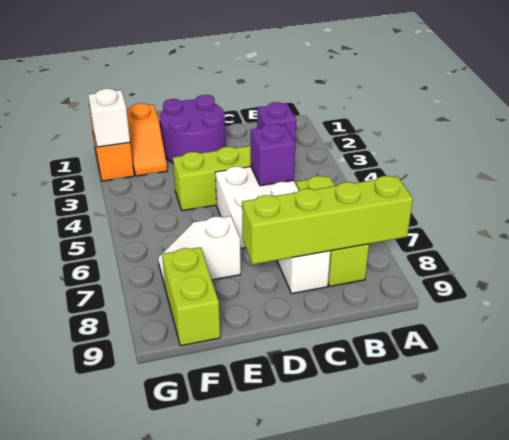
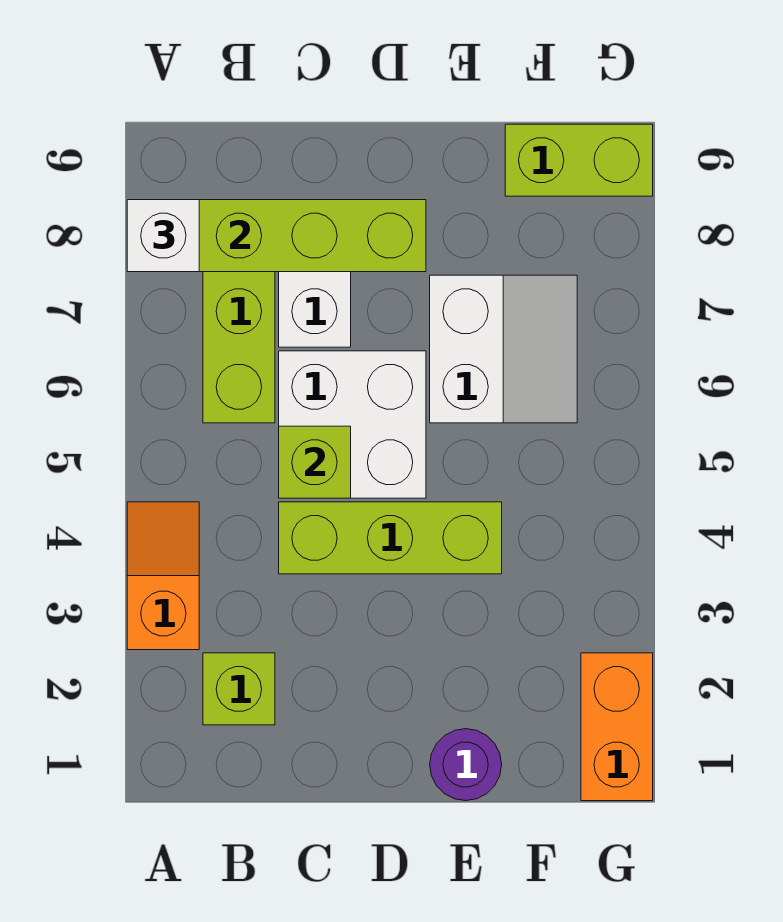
purple 1x1 brick [257,102,296,142] -> lime 1x1 brick [203,653,275,725]
purple 1x1 brick [251,124,295,186] -> lime 1x1 brick [279,426,351,498]
purple 2x2 round brick [160,95,226,163] -> purple 1x1 round brick [430,729,502,801]
white 1x2 slope [158,216,241,286] -> white 2x2 slope [430,275,577,423]
orange 1x2 slope [126,103,167,176] -> orange 1x2 slope moved to [127,502,199,650]
lime 1x2 brick [162,247,220,346] -> lime 1x2 brick turned to [505,124,653,196]
white 1x1 brick [88,89,130,147] -> white 1x1 brick moved to [127,200,199,272]

